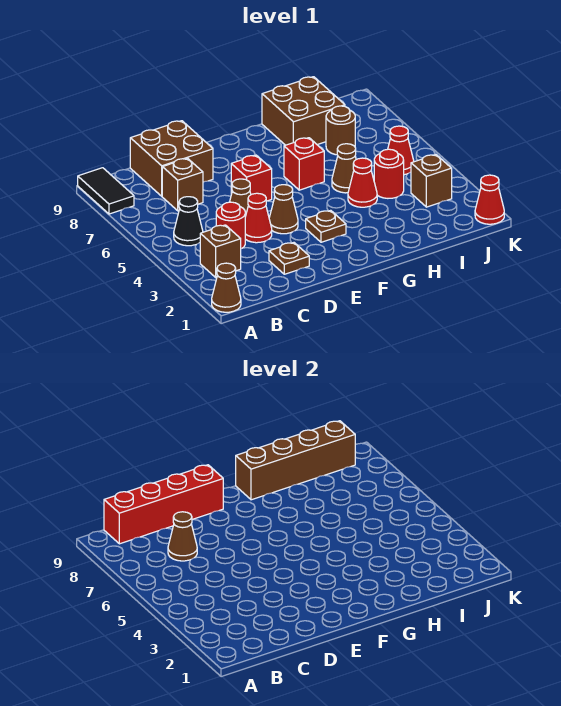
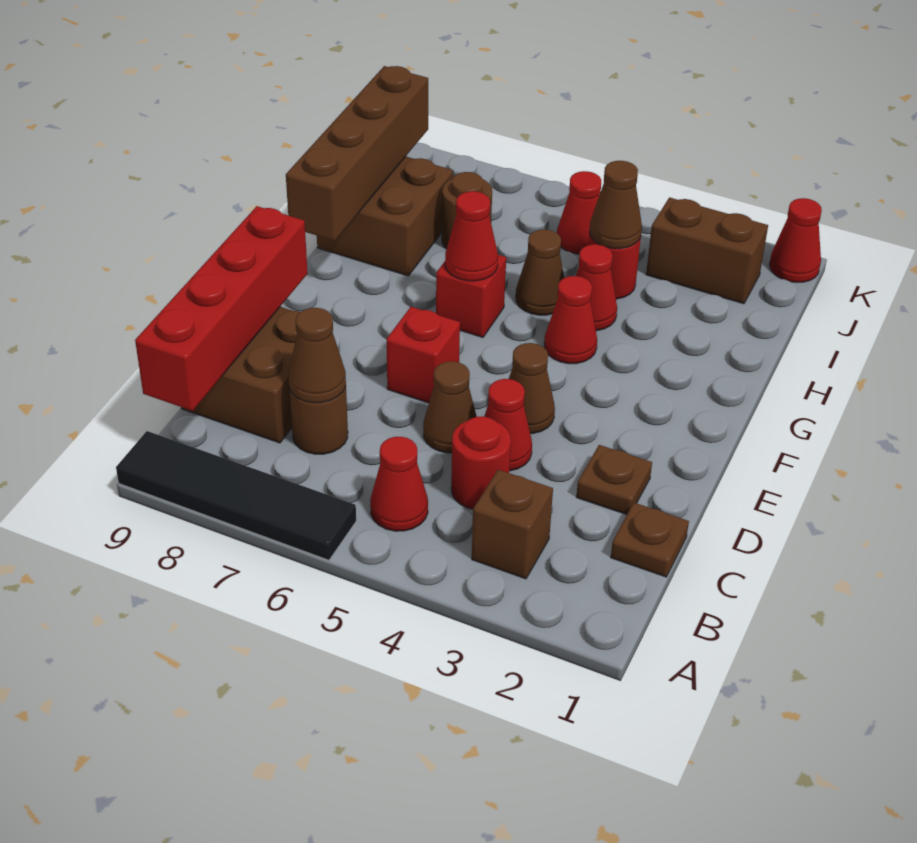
brown 1x1 cone [212,263,241,312] -> brown 1x1 cone moved to [589,161,642,249]
black 1x2 tile [78,168,134,214] -> black 1x4 tile [116,431,356,560]
black 1x1 cone [174,197,203,246] -> red 1x1 cone [370,437,428,531]
brown 1x1 brick [162,158,203,211] -> brown 1x1 round brick [289,387,348,454]
brown 1x1 plate [306,210,346,242] -> brown 1x1 plate moved to [611,503,689,577]
none -> red 1x1 cone [544,276,597,364]
none -> red 1x1 cone [445,191,498,281]
brown 1x1 brick [411,155,452,207] -> brown 1x2 brick [646,198,768,304]

